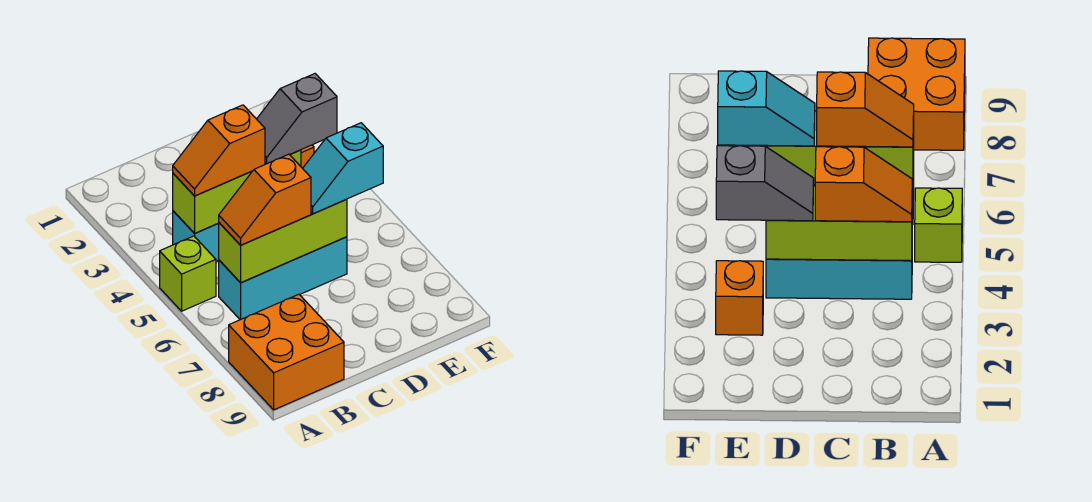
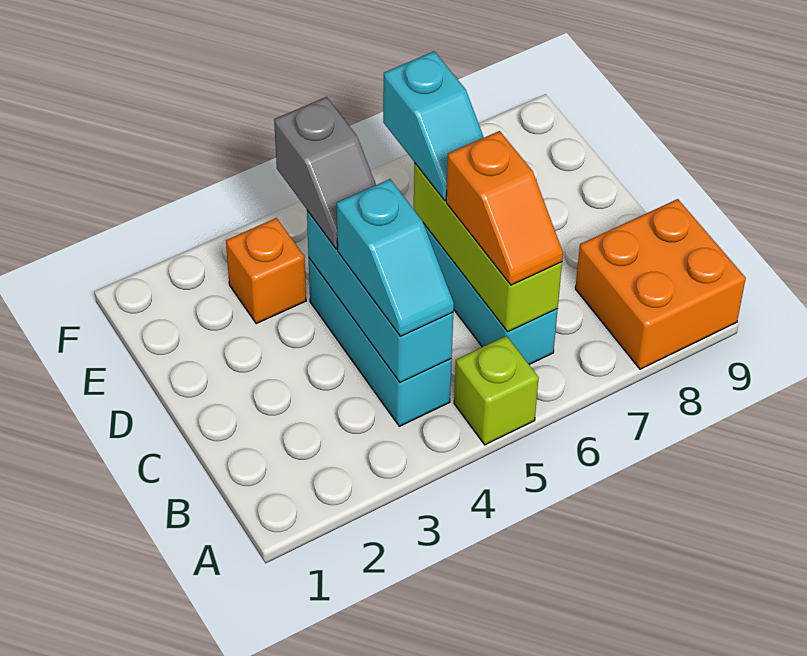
lime 1x3 brick [173,150,301,233] -> cyan 1x3 brick [307,211,453,382]
orange 1x2 slope [173,105,265,196] -> cyan 1x2 slope [337,179,454,336]

